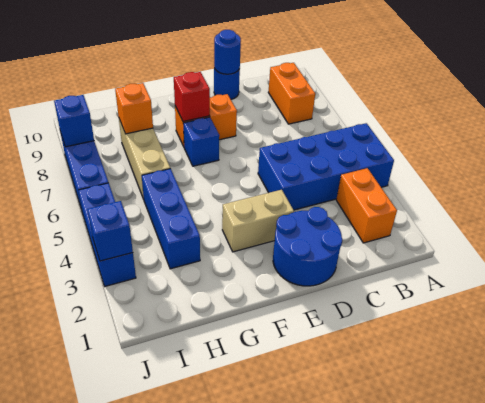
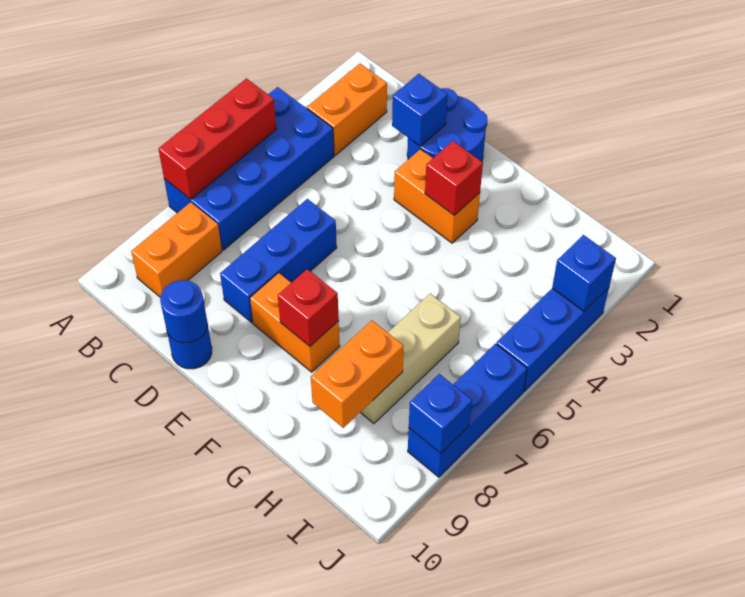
blue 2x4 brick [258,123,394,210] -> blue 2x4 brick turned to [164,87,334,250]
none -> red 1x3 brick [158,79,276,199]
tan 1x2 brick [222,190,294,252] -> orange 1x2 brick [394,149,480,243]
none -> red 1x1 brick [425,141,483,215]
blue 1x1 brick [183,117,219,166] -> blue 1x1 brick moved to [392,74,448,146]
blue 1x3 brick [142,169,200,269] -> blue 1x3 brick moved to [220,199,337,323]
orange 1x1 brick [115,83,153,134] -> orange 1x2 brick [311,320,403,428]

